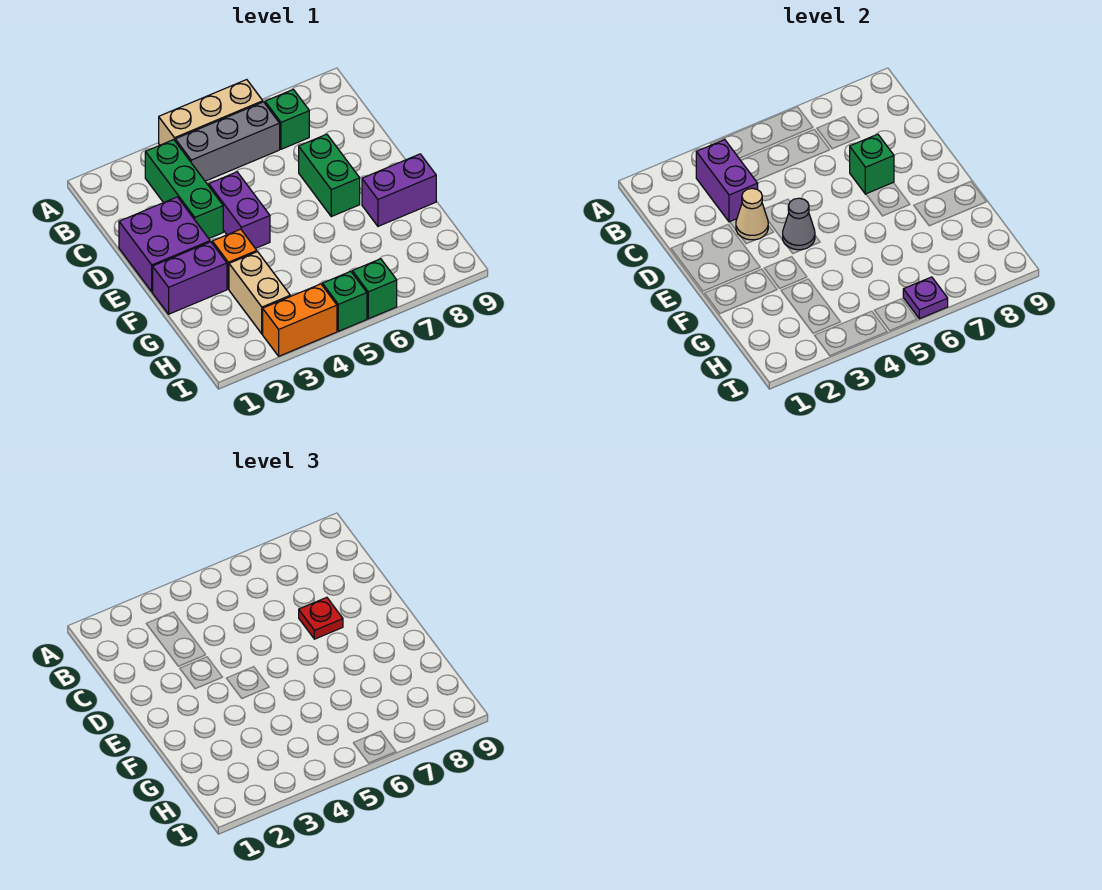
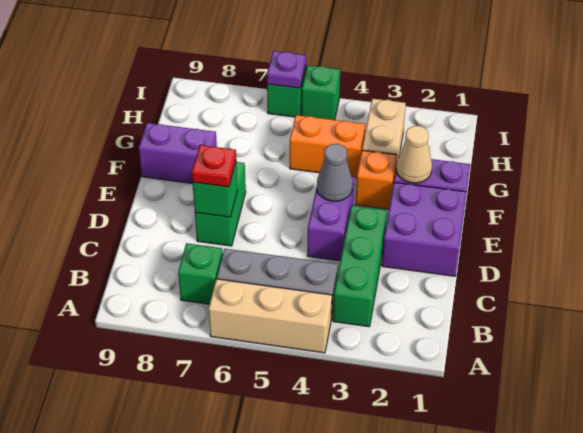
purple 1x2 brick [696,140,758,222] -> none
tan 1x1 cone [736,188,768,240] -> tan 1x1 cone moved to [396,126,432,183]
orange 1x2 brick [263,284,337,356] -> orange 1x2 brick moved to [290,115,365,177]

